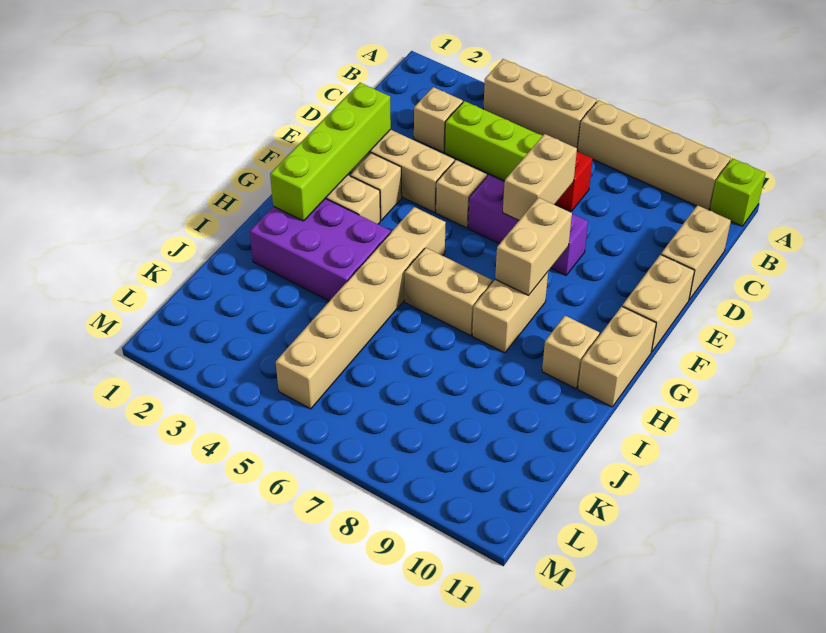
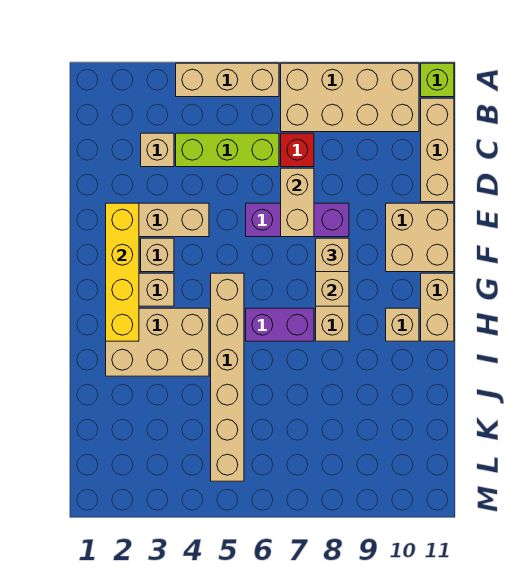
tan 1x4 brick [578,100,731,210] -> tan 2x4 brick [281,63,419,132]
tan 1x2 brick [661,205,731,300] -> tan 1x3 brick [421,98,454,202]
lime 1x4 brick [270,83,391,221] -> yellow 1x4 brick [106,203,139,341]
tan 1x1 brick [436,160,487,228] -> tan 1x1 brick moved to [316,238,349,272]
tan 1x2 brick [622,255,695,352] -> tan 2x2 brick [386,203,454,272]
purple 2x3 brick [250,199,391,301] -> tan 2x3 brick [106,308,209,376]
tan 1x2 brick [405,248,492,336] -> purple 1x2 brick [246,308,314,341]

